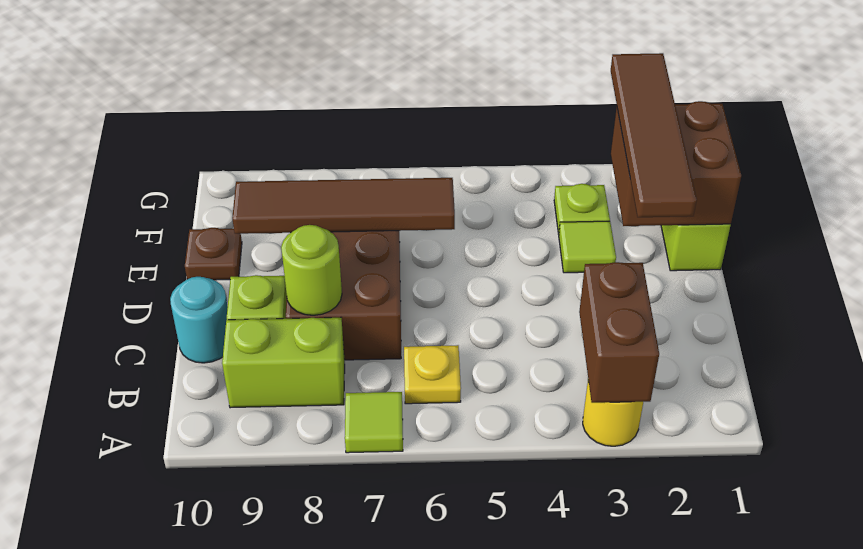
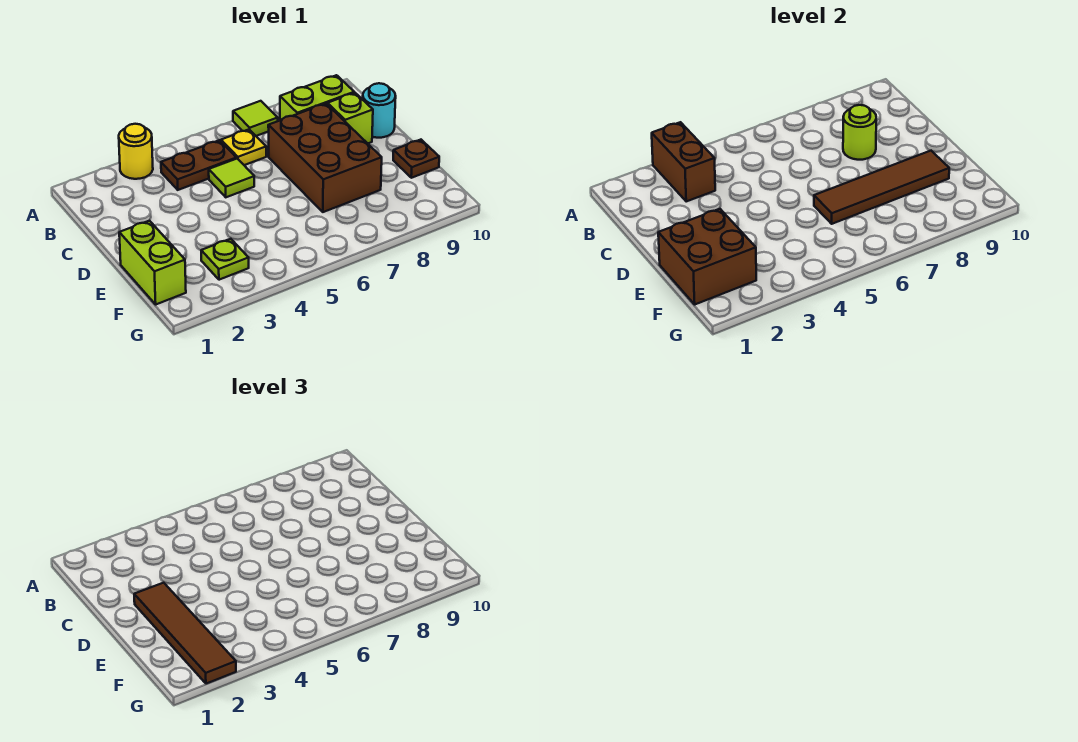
none -> brown 1x2 plate [161,140,236,190]
lime 1x1 tile [559,221,616,273] -> lime 1x1 tile moved to [209,159,254,197]

